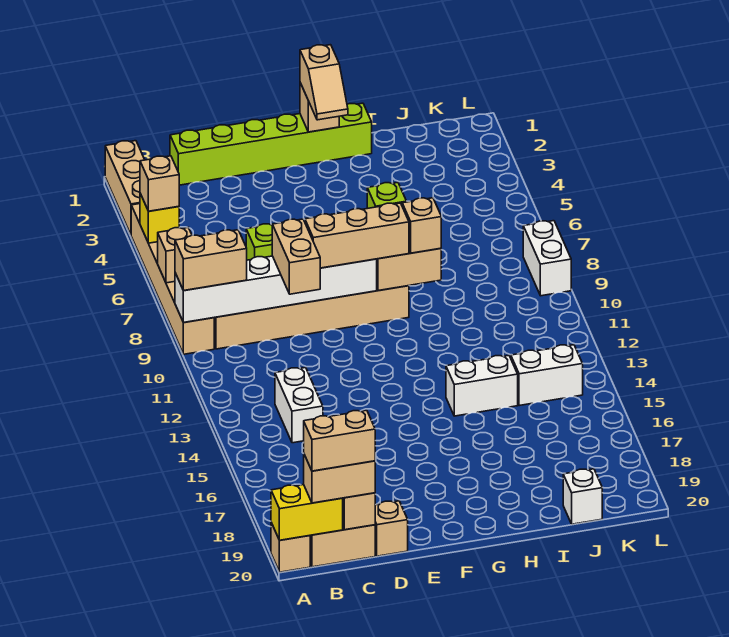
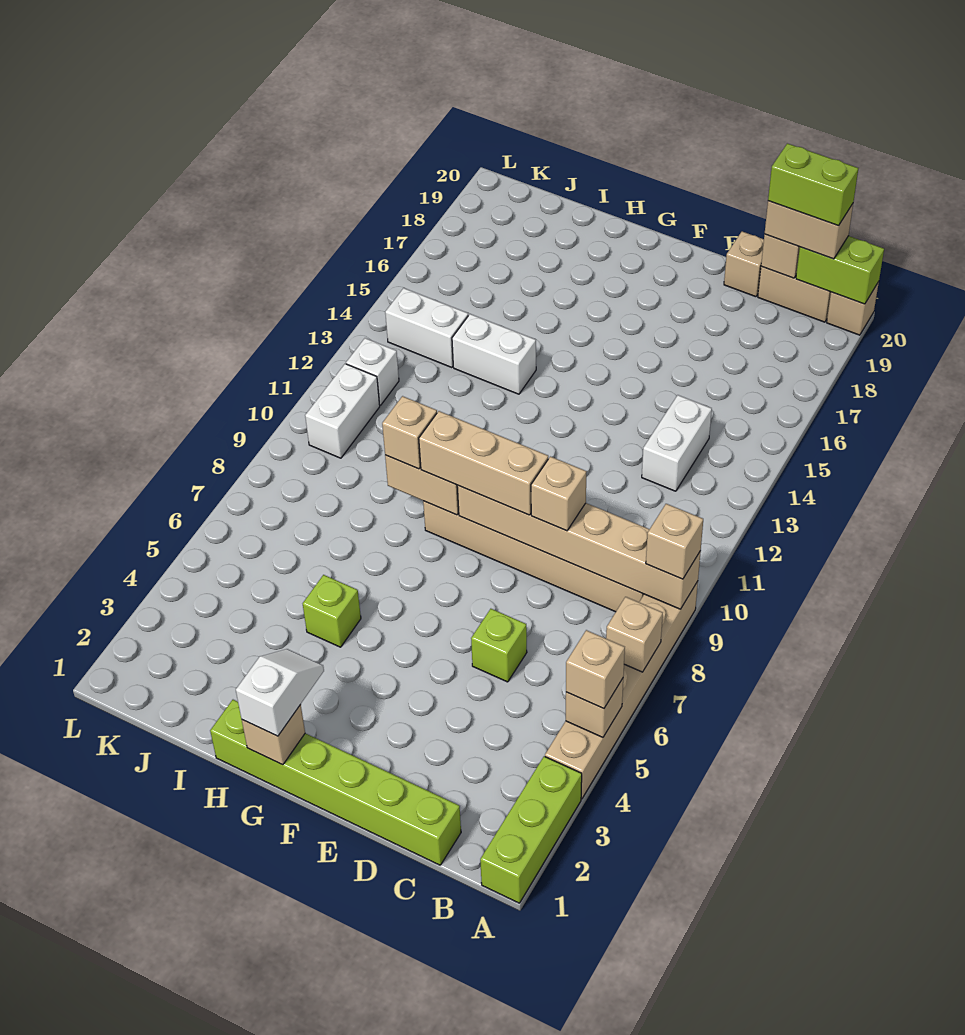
tan 1x3 brick [105,141,145,235] -> lime 1x3 brick [480,756,582,903]
yellow 1x1 brick [140,194,179,243] -> tan 1x1 brick [566,679,623,737]
white 1x6 brick [175,256,377,323] -> tan 1x6 brick [457,485,701,609]
tan 1x2 brick [175,230,247,291] -> tan 1x1 brick [646,504,703,579]
yellow 1x2 brick [271,485,343,540] -> lime 1x2 brick [796,236,884,304]
tan 1x2 brick [304,410,375,471] -> lime 1x2 brick [768,143,858,226]
tan 1x2 brick [272,219,320,294] -> tan 1x1 brick [531,456,587,531]
tan 1x2 slope [300,45,348,120] -> white 1x2 slope [236,649,324,736]
white 1x1 brick [563,469,602,524] -> white 1x1 brick moved to [346,338,399,405]
white 1x2 brick [523,221,571,296] -> white 1x2 brick moved to [305,364,380,458]

